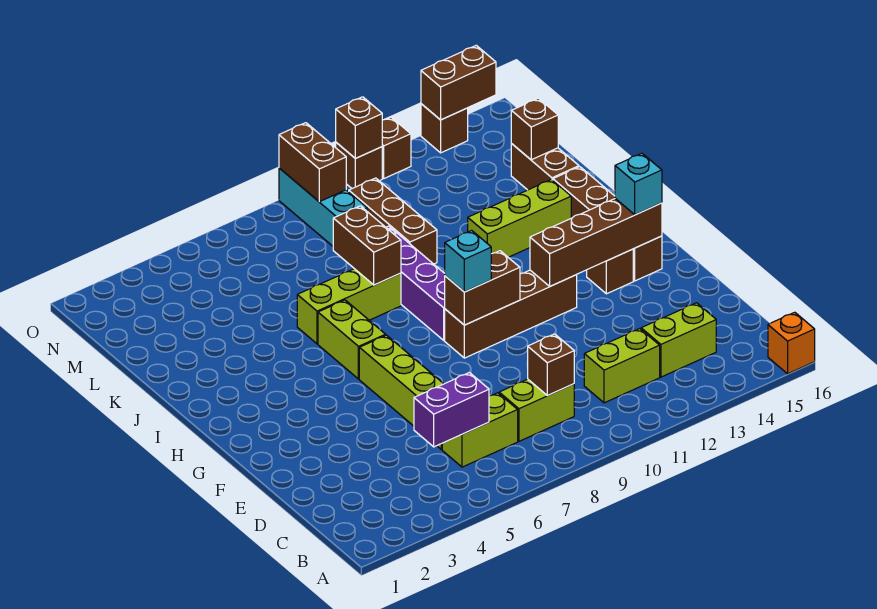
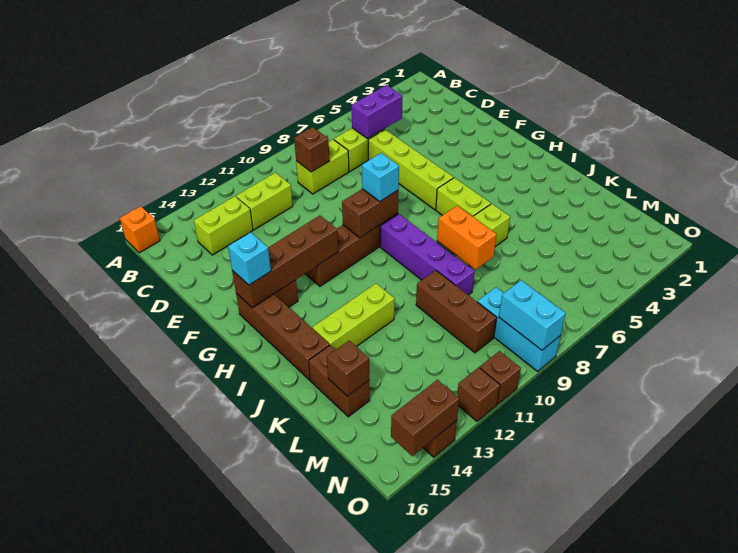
brown 1x2 brick [333,206,401,285] -> orange 1x2 brick [437,206,497,270]
brown 1x2 brick [279,123,346,202] -> cyan 1x2 brick [499,280,566,350]
brown 1x1 brick [336,97,382,158] -> none

